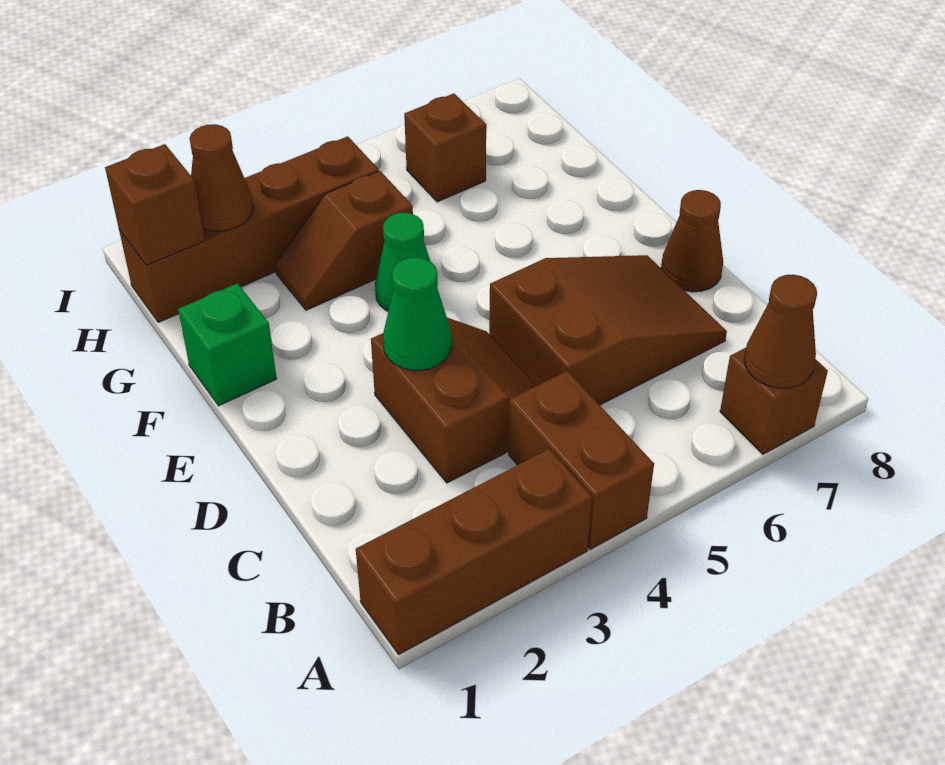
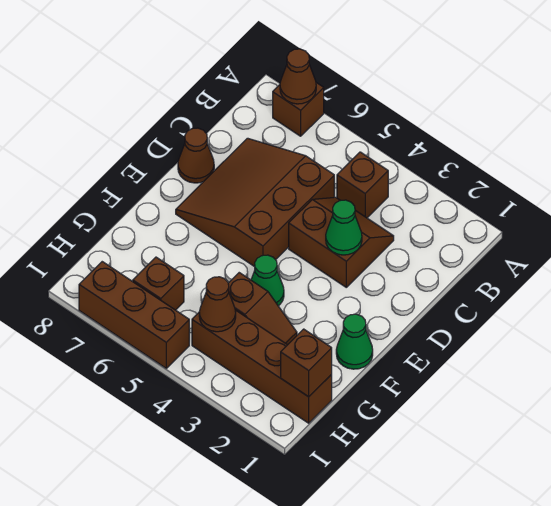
brown 1x3 brick [356,449,592,654] -> brown 1x3 brick moved to [79,262,189,368]
brown 1x2 brick [509,371,654,549] -> brown 1x1 brick [337,152,388,218]
brown 2x2 slope [371,318,536,483] -> brown 2x2 slope turned to [289,197,394,287]
brown 2x3 slope [489,255,727,405] -> brown 3x3 slope [176,138,334,267]
green 1x1 brick [178,283,277,406] -> green 1x1 cone [336,314,373,369]
brown 1x1 cone [189,124,253,231] -> brown 1x1 cone moved to [199,277,236,332]

